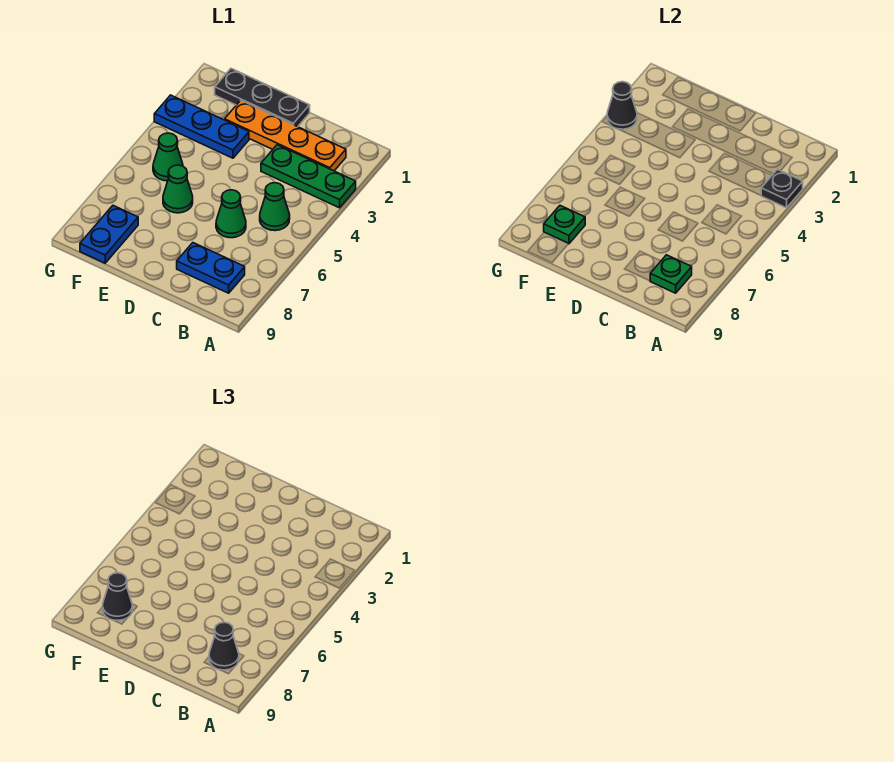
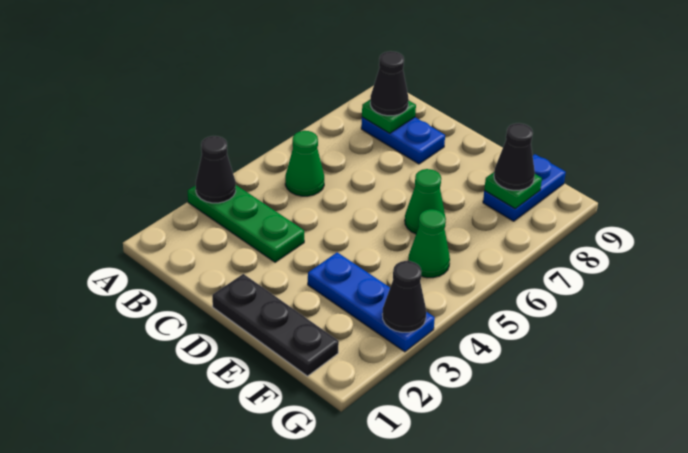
black 1x1 plate [761,170,803,208] -> black 1x1 cone [196,136,236,203]
orange 1x4 plate [225,100,346,171] -> none
green 1x1 cone [216,190,246,238] -> none

